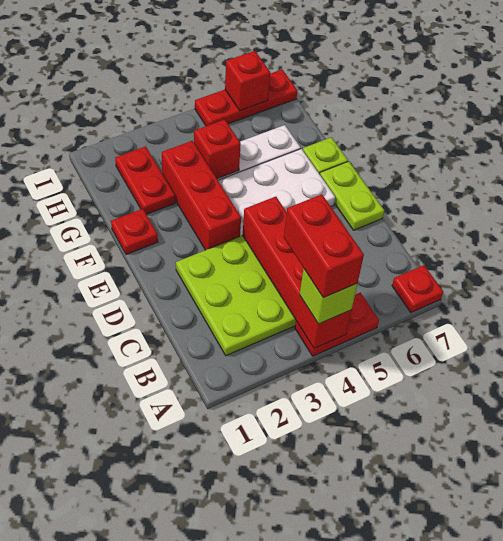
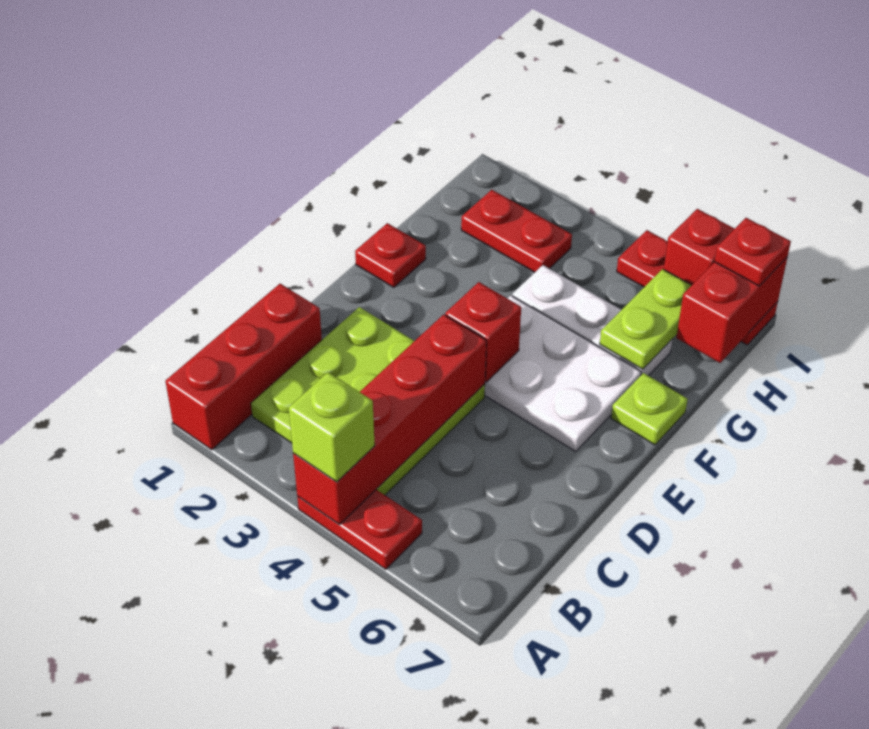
red 1x2 brick [284,194,364,298] -> red 1x2 brick moved to [676,258,787,363]
red 1x1 plate [392,265,443,313] -> red 1x1 plate moved to [714,218,791,286]
lime 1x2 plate [320,161,384,230] -> lime 1x2 plate moved to [600,269,692,369]
red 1x3 brick [162,141,241,250] -> red 1x3 brick moved to [165,284,322,450]
red 1x2 plate [115,146,175,214] -> red 1x2 plate turned to [461,190,572,272]
red 1x1 brick [194,120,241,179] -> red 1x1 brick moved to [445,282,521,382]

